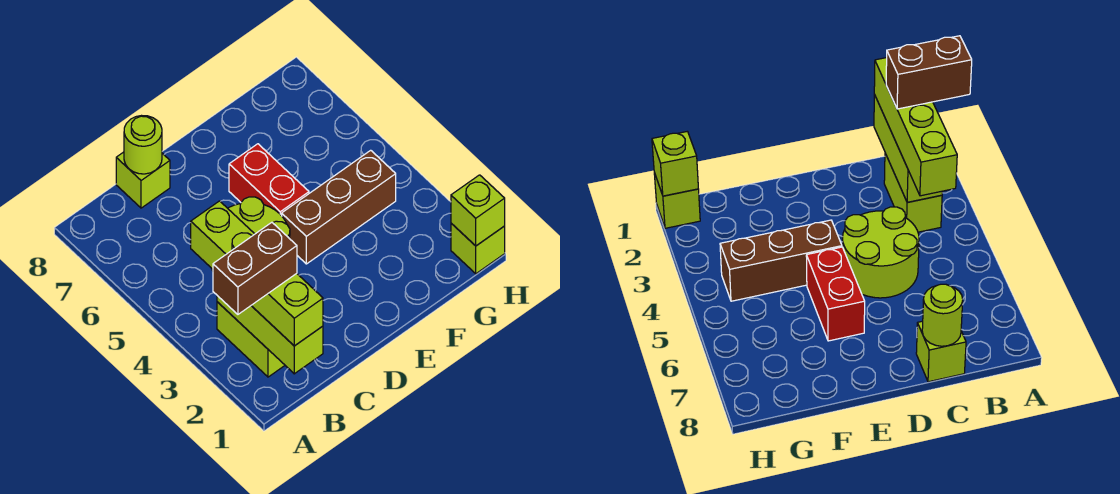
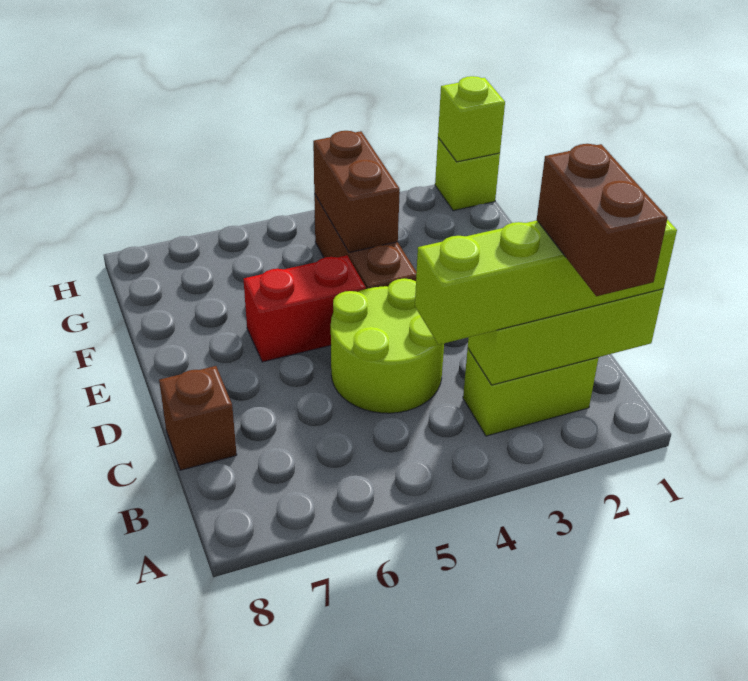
lime 1x1 brick [116,152,170,208] -> brown 1x1 brick [159,366,237,470]
lime 1x1 round brick [124,116,162,174] -> none
none -> brown 1x2 brick [313,131,400,252]

